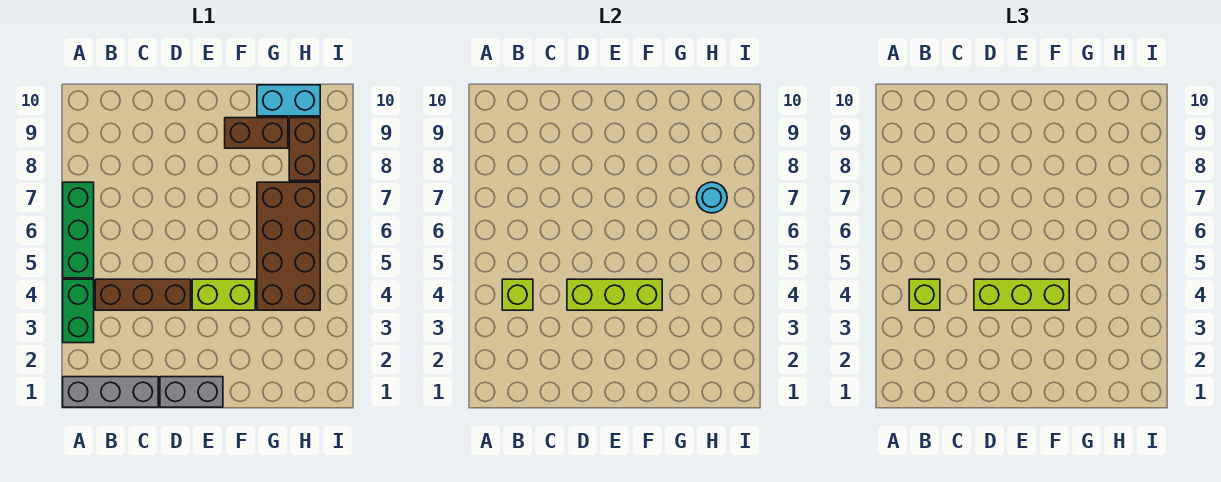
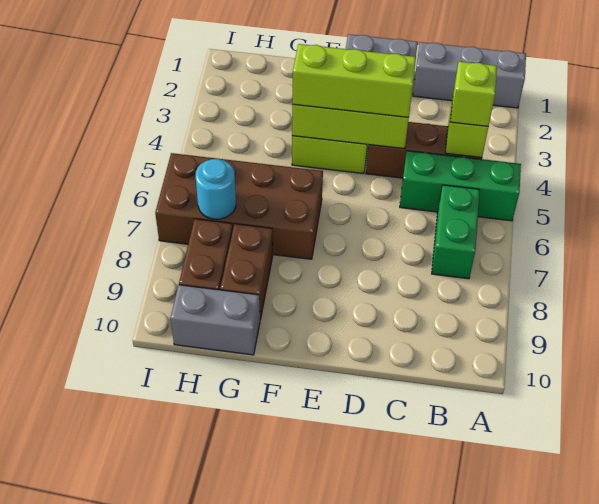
green 1x2 brick [63,279,94,343] -> green 1x2 brick moved to [432,185,480,279]
green 1x3 brick [63,182,94,278] -> green 1x3 brick turned to [400,151,521,221]
brown 1x2 brick [225,118,288,148] -> brown 1x2 brick turned to [220,224,273,320]
brown 2x4 brick [257,182,320,310] -> brown 2x4 brick turned to [155,153,323,259]
cyan 1x2 brick [257,85,320,116] -> grey 1x2 brick [170,285,260,355]

